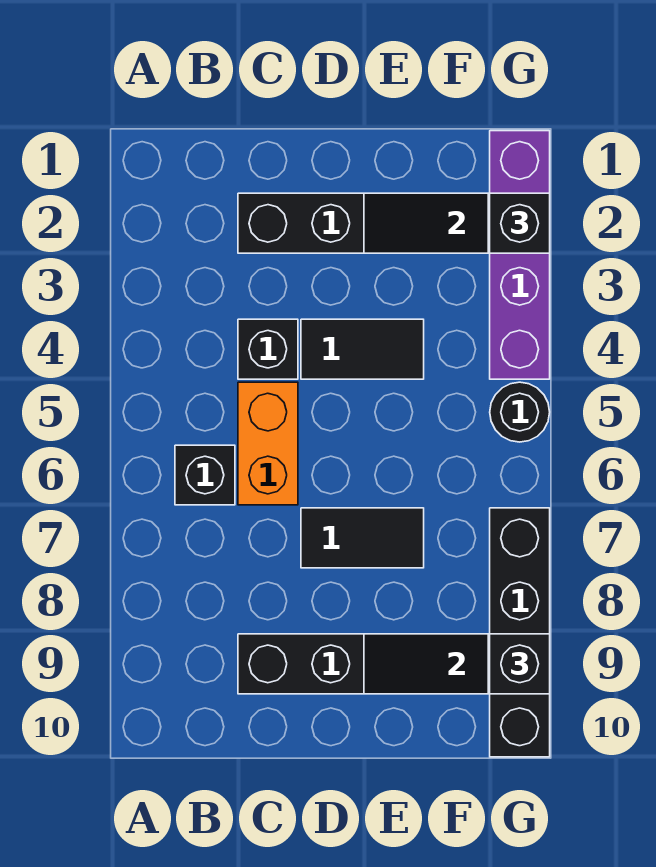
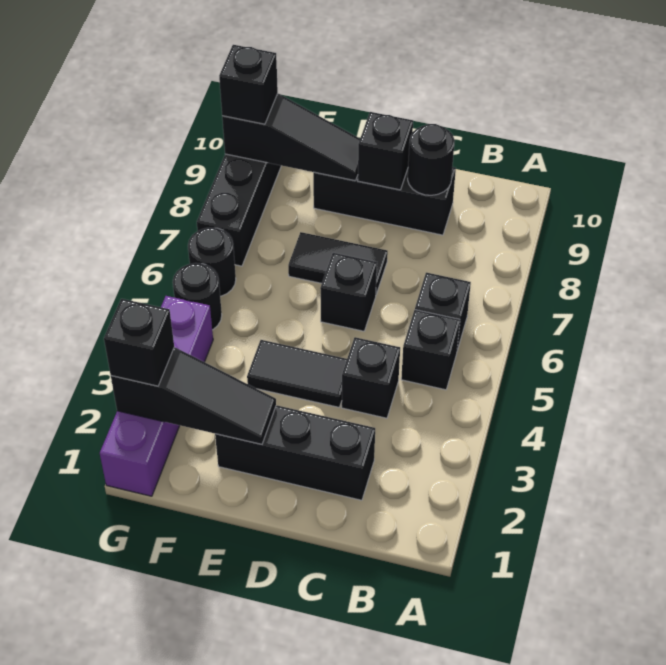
none -> black 1x1 brick [401,310,460,390]
orange 1x2 brick [238,382,298,505] -> none
none -> black 1x1 round brick [408,124,455,195]
none -> black 1x1 brick [320,253,377,331]
none -> black 1x1 brick [358,112,413,190]
none -> black 1x1 round brick [188,228,236,296]

